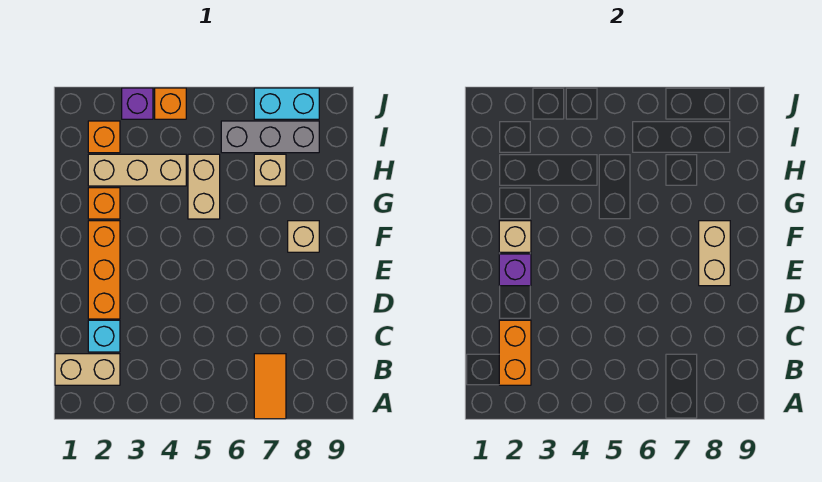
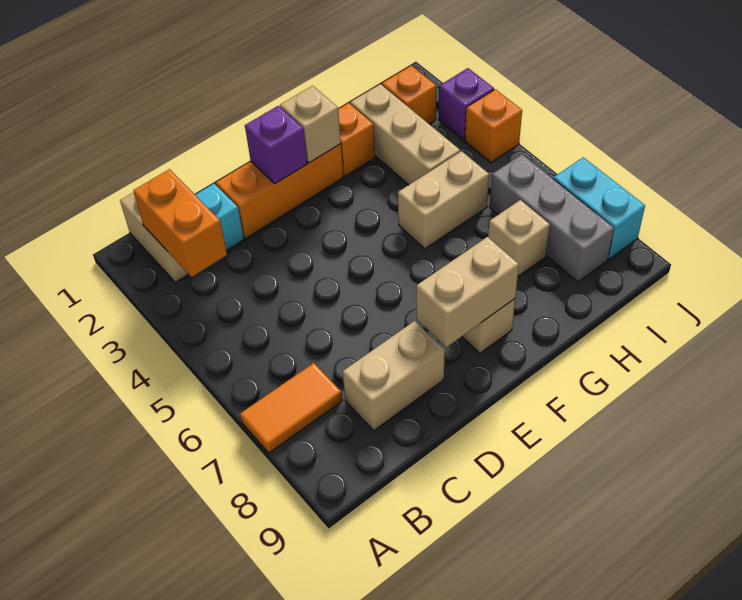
orange 1x2 brick [499,320,531,385] -> orange 1x2 brick turned to [133,169,227,277]
none -> tan 1x2 brick [343,321,445,431]

